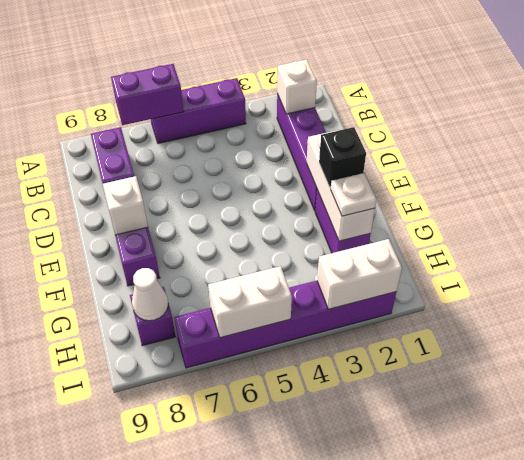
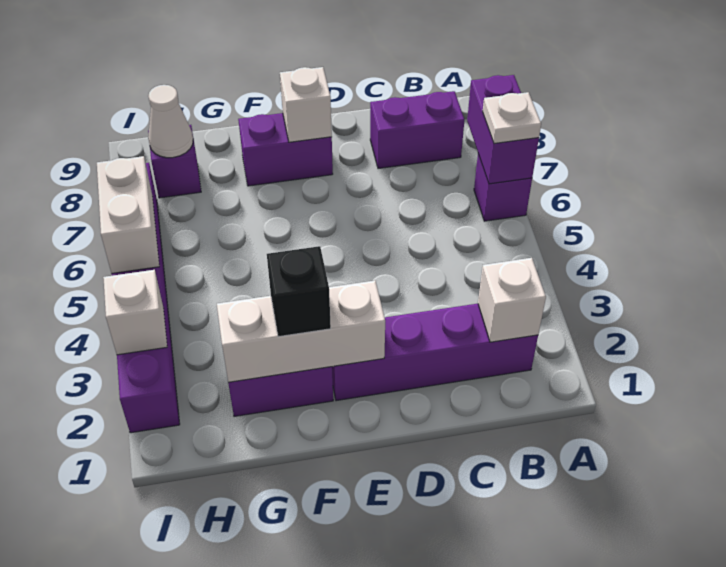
purple 1x3 brick [151,78,246,143] -> purple 1x1 brick [474,154,532,221]
white 1x1 plate [331,173,376,216] -> white 1x1 plate moved to [483,92,541,144]
white 1x2 brick [317,239,402,309] -> white 1x1 brick [103,270,167,355]

